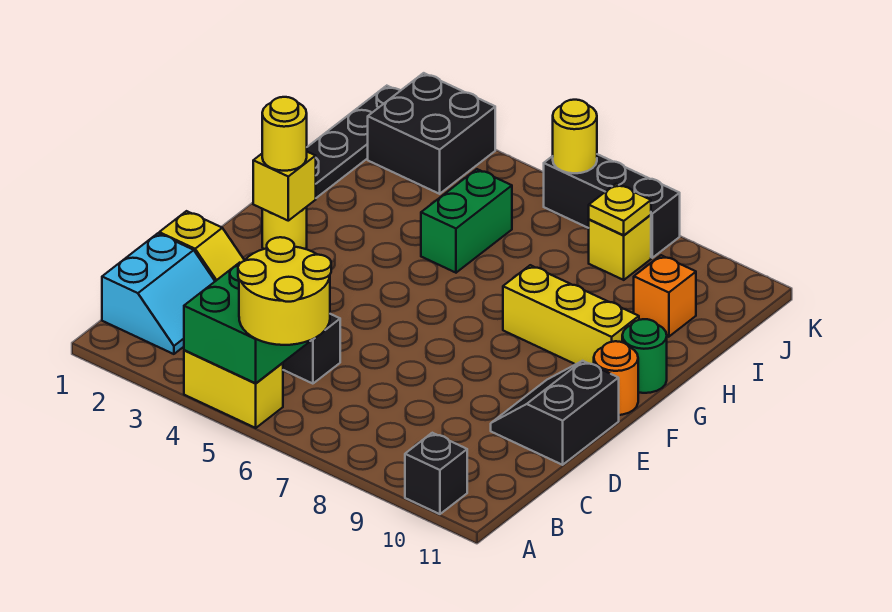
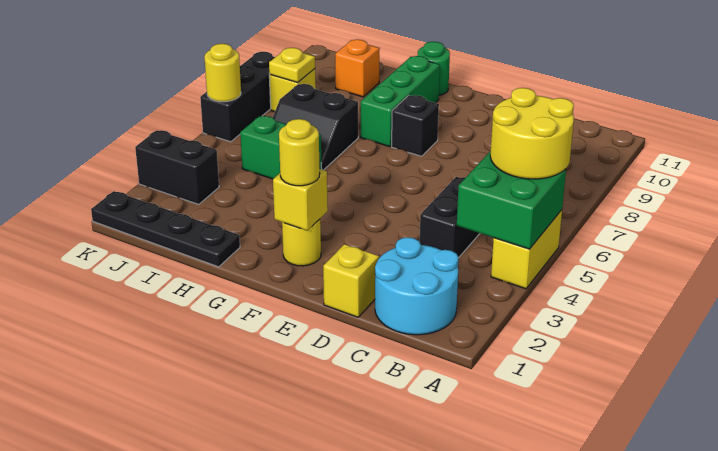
black 1x1 brick [405,433,467,514] -> black 1x1 brick moved to [392,95,439,156]
cyan 2x2 slope [102,233,215,354] -> cyan 2x2 round brick [375,237,458,335]
black 2x2 slope [491,361,619,465] -> black 2x2 slope moved to [273,84,358,170]
orange 1x1 round brick [594,341,638,415] -> none
yellow 1x3 brick [503,265,639,364] -> green 1x3 brick [360,56,440,147]
black 2x2 brick [368,73,495,194] -> black 1x2 brick [135,130,219,204]

